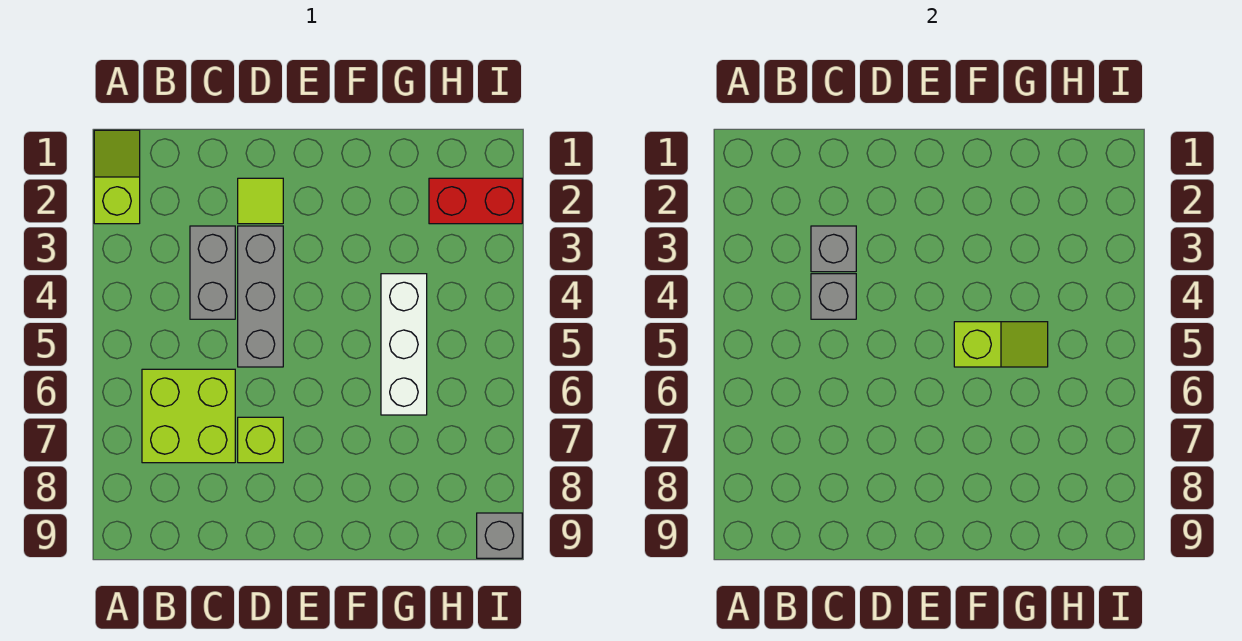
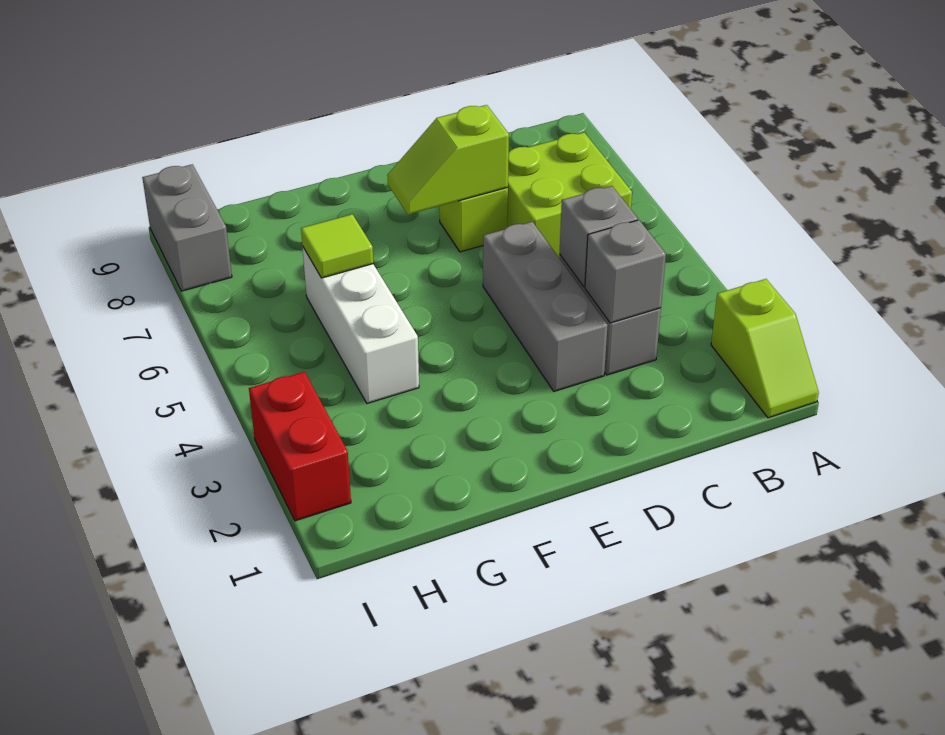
lime 1x1 tile [238,178,283,224] -> lime 1x1 tile moved to [301,214,373,278]
lime 1x2 slope [954,322,1048,367] -> lime 1x2 slope moved to [387,105,509,215]
red 1x2 brick [429,178,522,224] -> red 1x2 brick turned to [249,372,351,521]
grey 1x1 brick [477,513,522,558] -> grey 1x2 brick [142,164,232,291]

